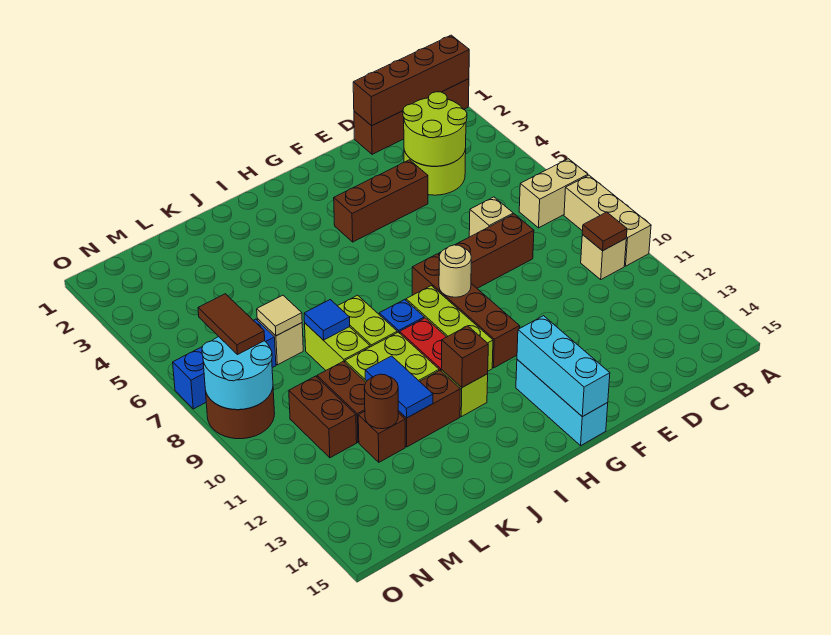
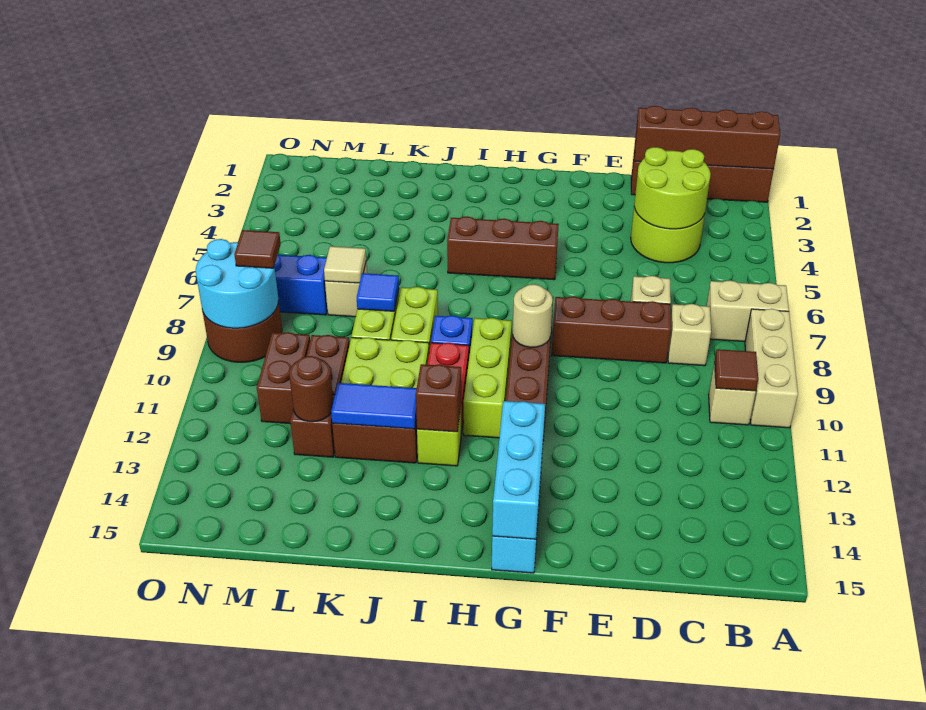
none -> tan 1x1 brick [668,304,711,366]
brown 1x3 brick [334,160,428,242] -> brown 1x3 brick moved to [447,216,559,280]
blue 1x2 tile [365,356,433,418] -> blue 1x2 tile turned to [331,383,417,429]
brown 1x2 tile [198,294,265,355] -> brown 1x1 tile [234,230,281,268]

